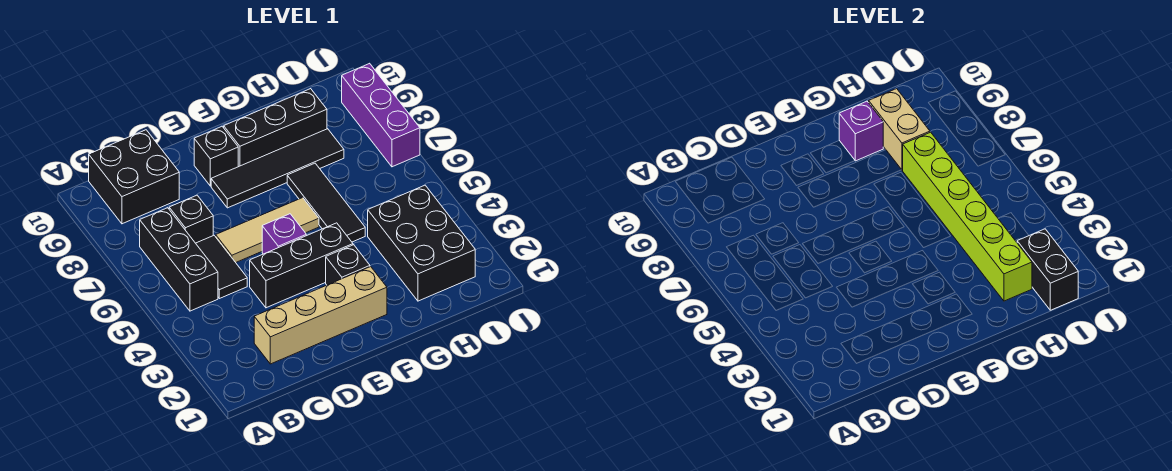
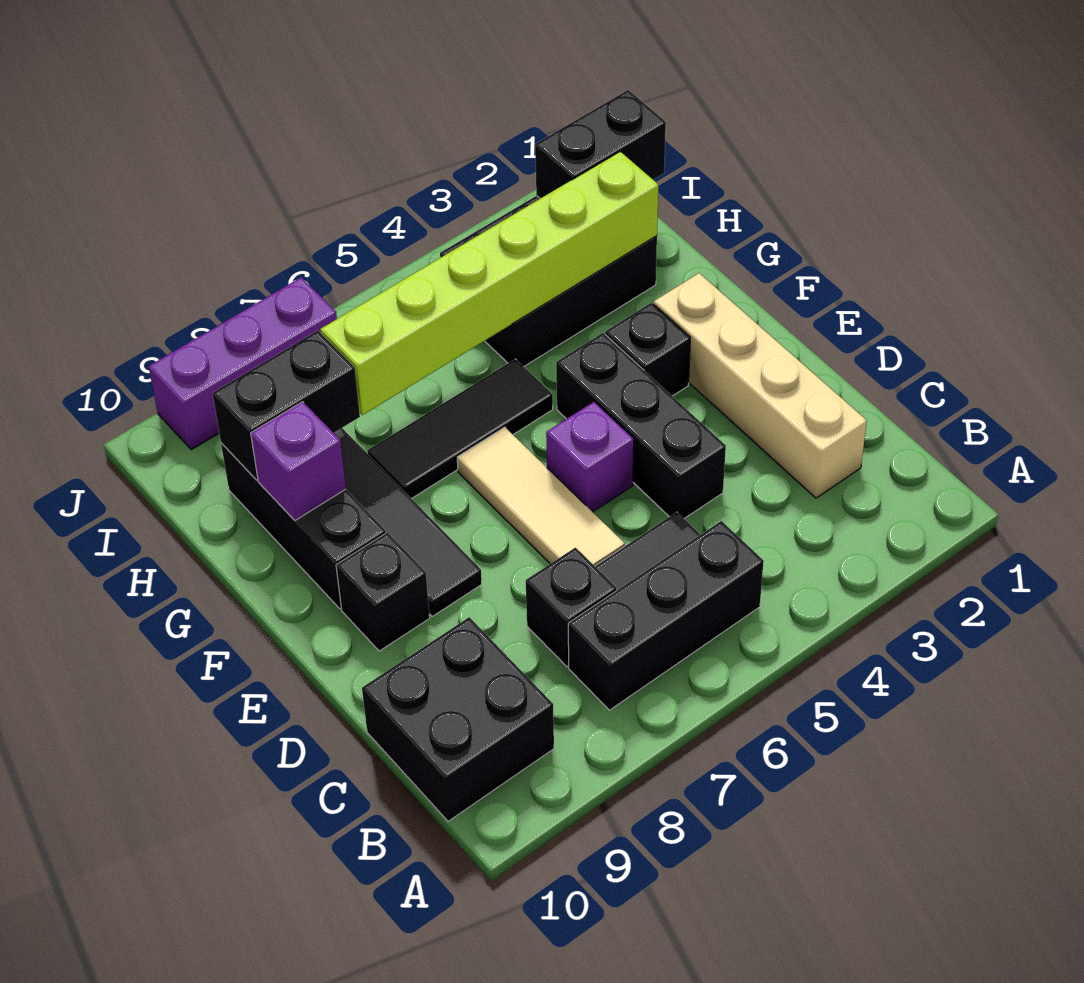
tan 1x2 brick [869,89,930,170] -> black 1x2 brick [212,331,360,480]

